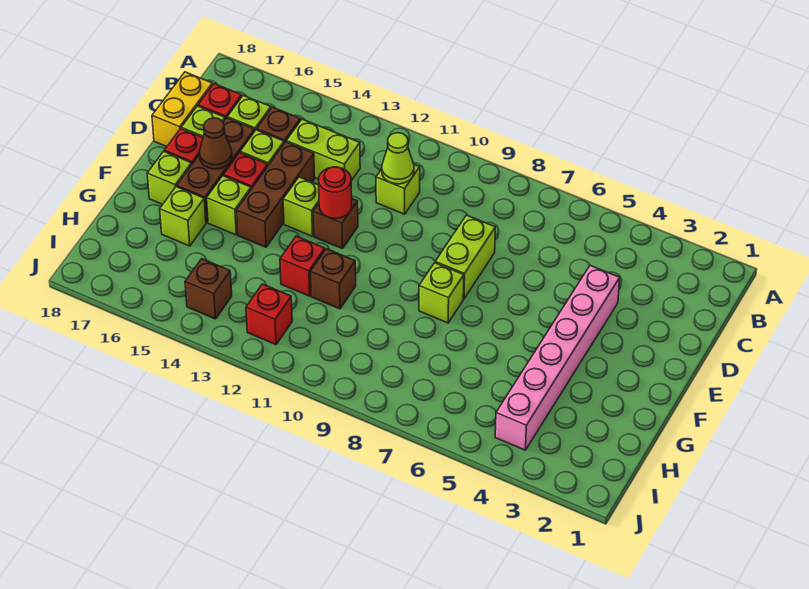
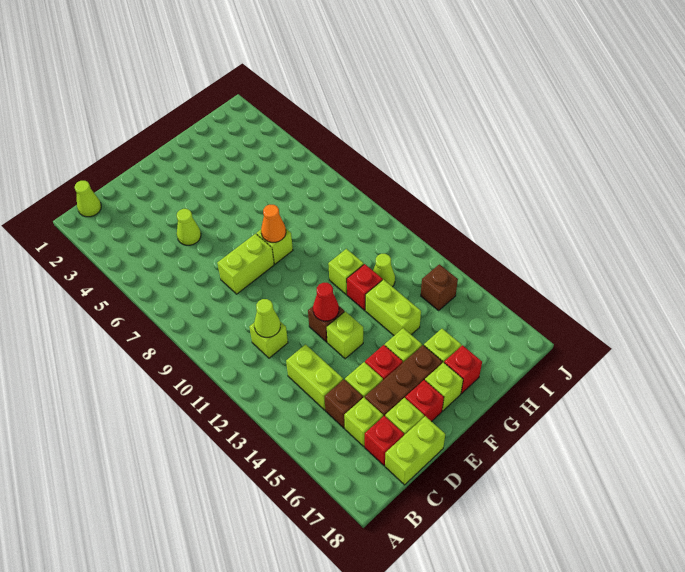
none -> lime 1x1 cone [75,181,101,217]
yellow 1x2 brick [152,72,213,147] -> lime 1x2 brick [385,416,445,485]
pink 1x6 brick [495,265,620,450] -> none
none -> lime 1x1 cone [177,209,201,245]
brown 1x3 brick [236,142,315,247] -> none
red 1x1 round brick [319,167,352,218] -> red 1x1 cone [313,283,339,321]
brown 1x1 cone [200,118,232,169] -> none
none -> orange 1x1 cone [261,205,286,242]
brown 1x1 brick [310,249,356,309] -> lime 1x1 brick [328,249,364,294]
none -> lime 1x2 brick [365,280,421,335]
none -> lime 1x1 cone [373,254,395,287]
red 1x1 brick [246,284,292,345] -> red 1x1 brick moved to [444,345,482,393]

